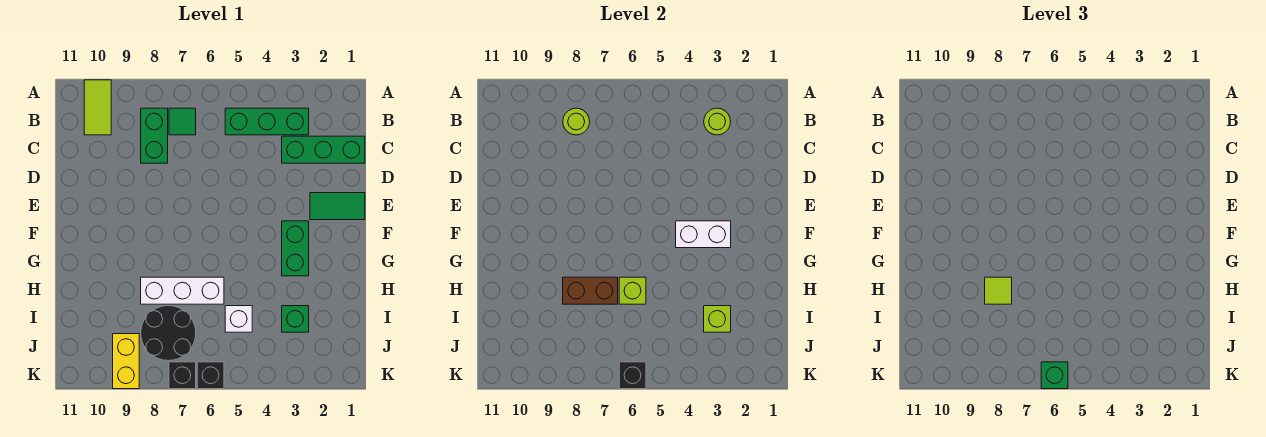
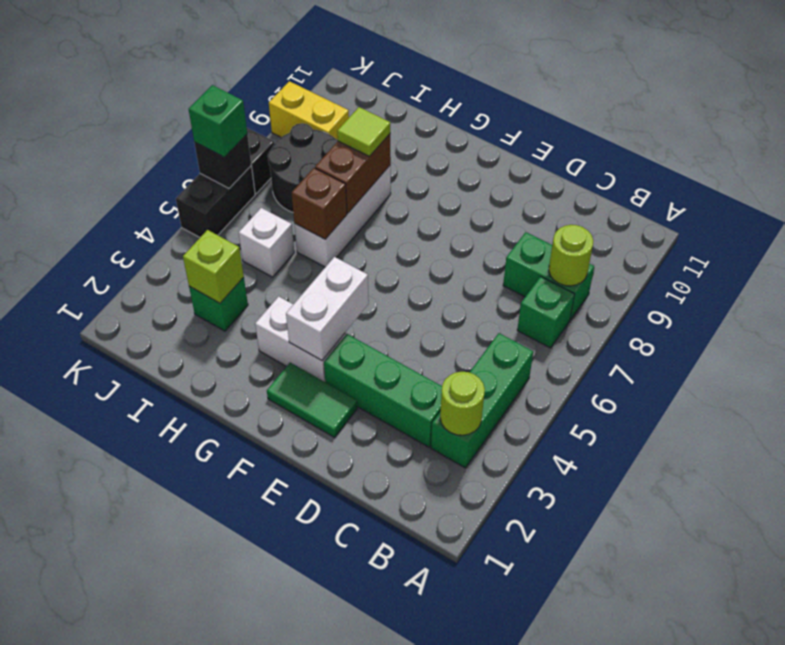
lime 1x2 tile [84,80,111,135] -> none
green 1x1 tile [169,108,196,135] -> green 1x1 brick [517,277,575,348]
green 1x3 brick [282,136,365,163] -> green 1x3 brick turned to [324,334,442,447]
green 1x2 tile [310,193,365,220] -> green 1x2 tile turned to [267,363,357,437]
green 1x2 brick [282,221,309,276] -> white 1x2 brick [255,296,345,382]
lime 1x1 brick [619,277,646,304] -> brown 1x1 brick [292,168,347,239]
black 1x1 brick [197,362,224,389] -> black 1x2 brick [176,166,255,237]

